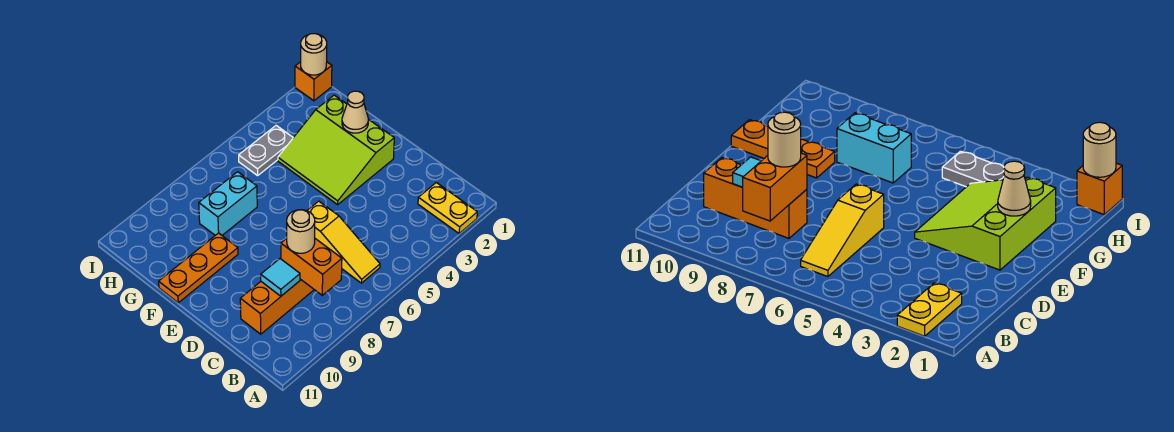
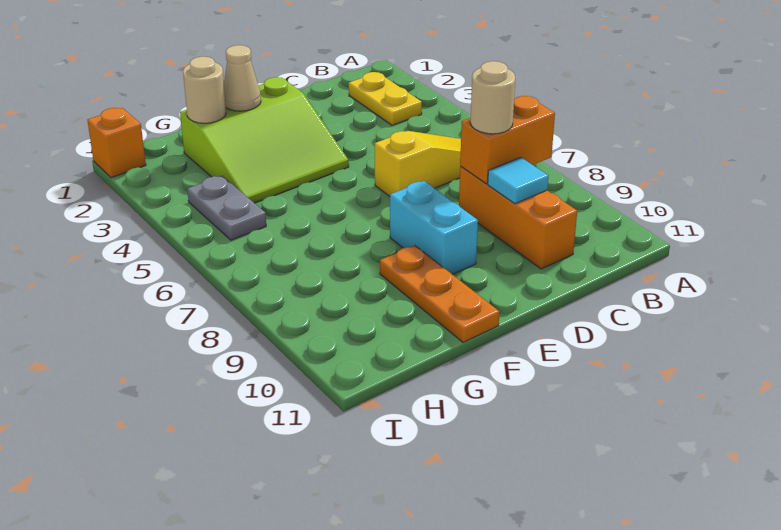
yellow 1x2 plate [418,183,477,233] -> yellow 1x2 plate turned to [349,72,422,125]
cyan 1x2 brick [199,172,257,235] -> cyan 1x2 brick moved to [390,181,478,274]
tan 1x1 round brick [301,34,327,75] -> tan 1x1 round brick moved to [183,57,226,123]

